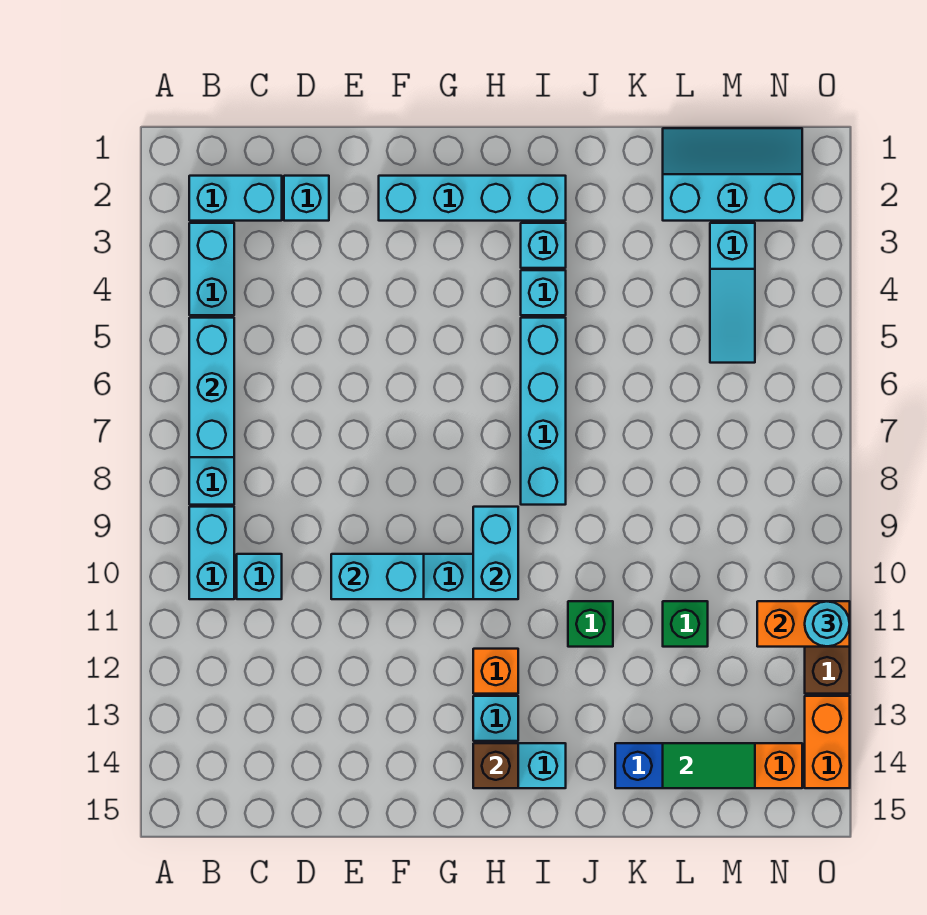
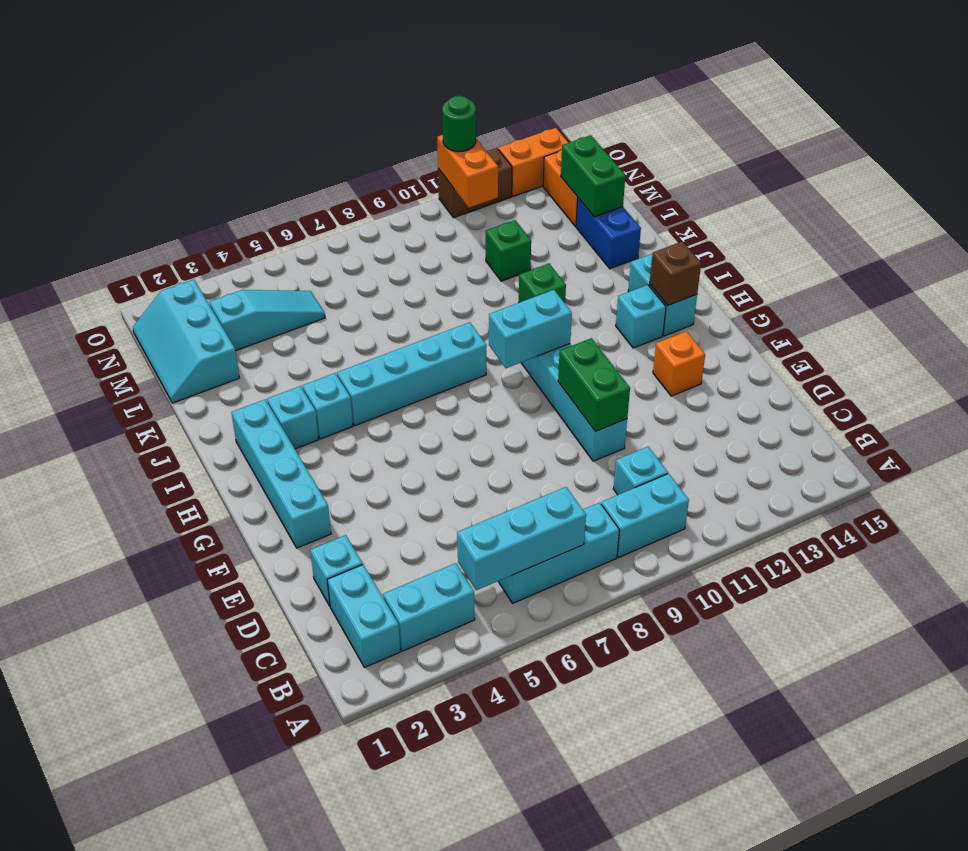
cyan 1x2 brick [331,554,424,599] -> green 1x2 brick [558,338,630,431]
orange 1x1 brick [473,649,518,694] -> orange 1x1 brick moved to [653,331,705,396]
green 1x2 tile [663,743,755,788] -> green 1x2 brick [561,135,625,217]
cyan 1x1 round brick [805,601,850,646] -> green 1x1 round brick [442,96,476,152]

